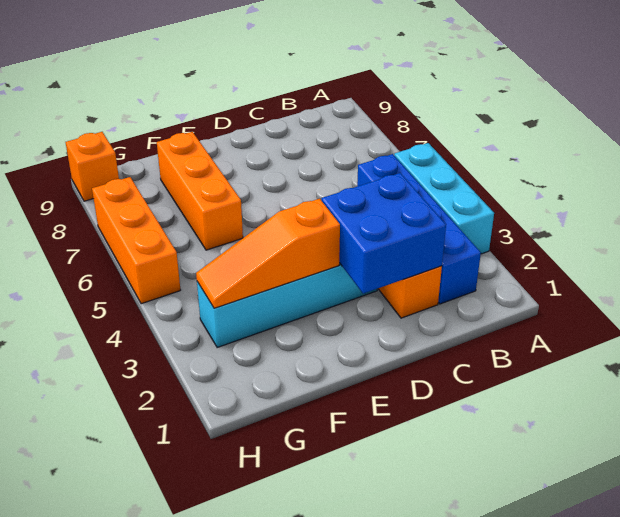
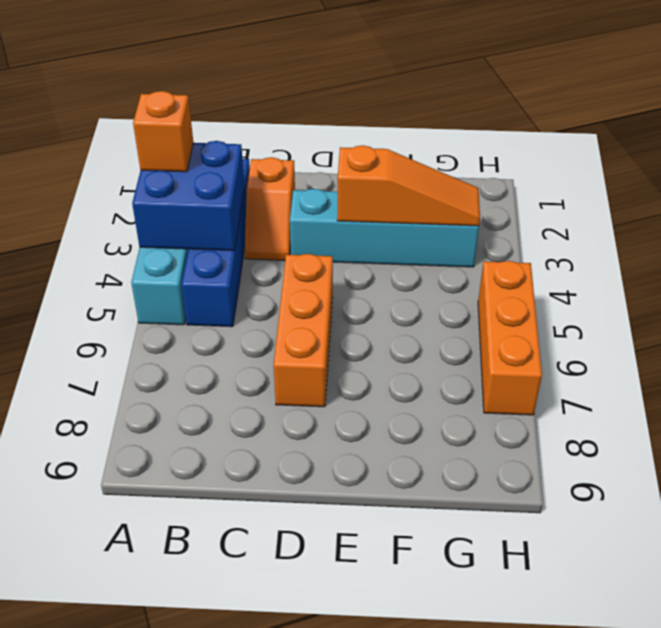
blue 2x2 brick [322,173,446,294] -> blue 2x2 brick moved to [132,141,244,251]
orange 1x3 brick [157,132,243,250] -> orange 1x3 brick moved to [274,254,333,407]
orange 1x1 brick [66,132,119,201] -> orange 1x1 brick moved to [133,91,193,172]

